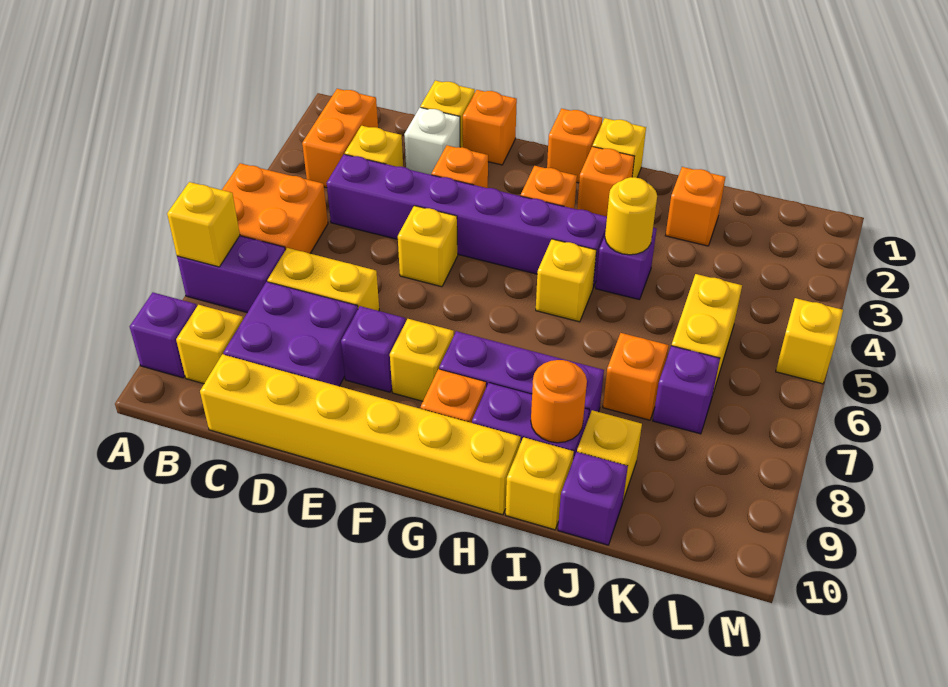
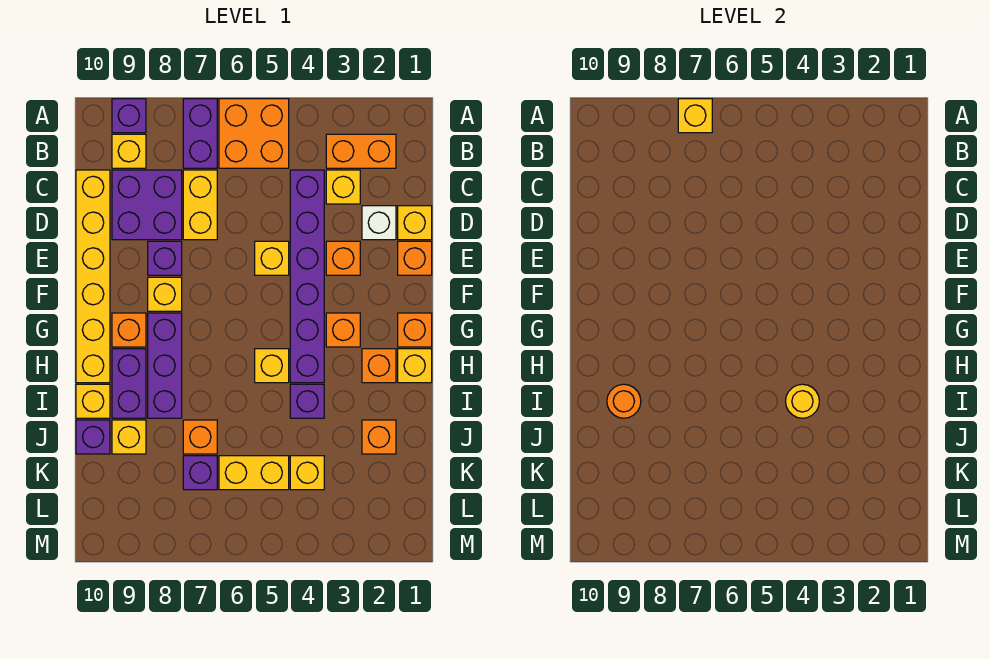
yellow 1x1 brick [776,298,843,384] -> yellow 1x1 brick moved to [290,456,324,490]

